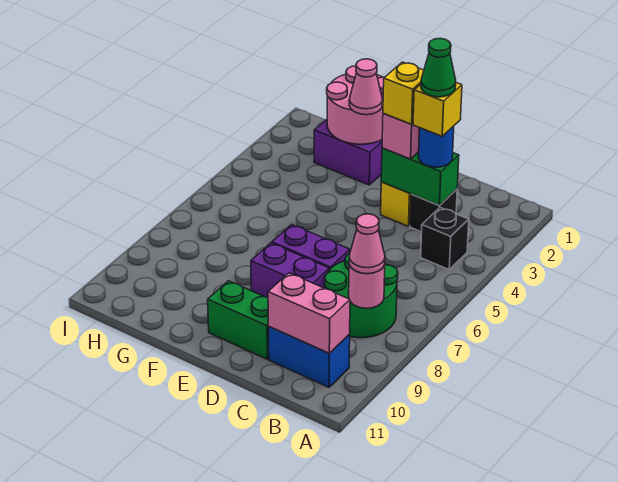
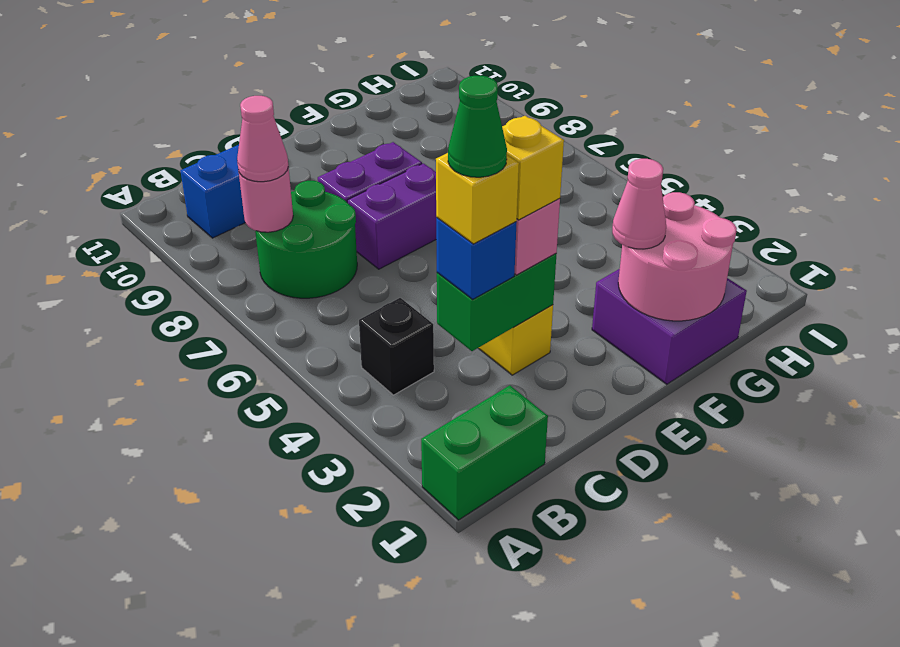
pink 1x2 brick [268,273,350,353] -> none
black 1x1 brick [410,189,457,232] -> none
blue 1x1 round brick [419,126,454,167] -> blue 1x1 brick [436,218,517,300]
green 1x2 brick [208,281,269,359] -> green 1x2 brick moved to [421,385,548,520]

